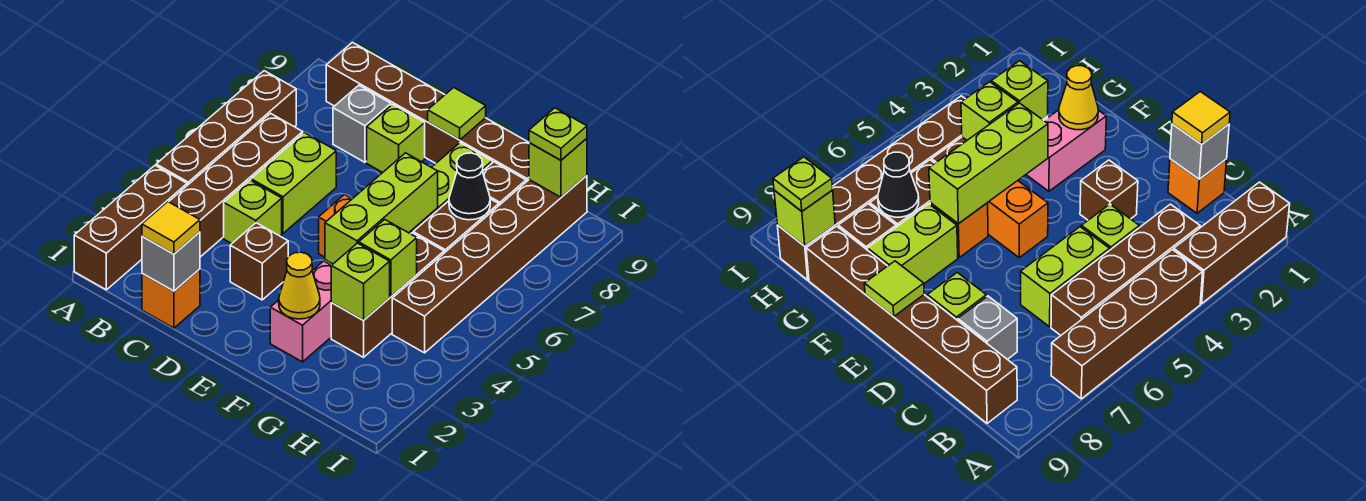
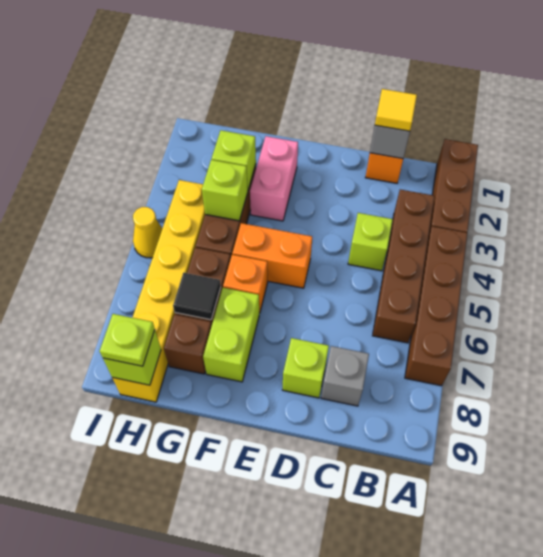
brown 1x6 brick [326,42,529,182] -> none
lime 1x2 brick [251,133,336,233] -> none
brown 1x1 brick [230,223,288,300] -> none
lime 1x1 tile [428,87,486,140] -> none
yellow 1x1 cone [279,252,320,319] -> yellow 1x1 cone moved to [133,207,162,258]
lime 1x3 brick [325,153,438,264] -> none
black 1x1 cone [449,153,490,220] -> black 1x1 tile [173,273,221,320]
brown 1x6 brick [392,175,587,353] -> yellow 1x6 brick [112,180,205,402]

